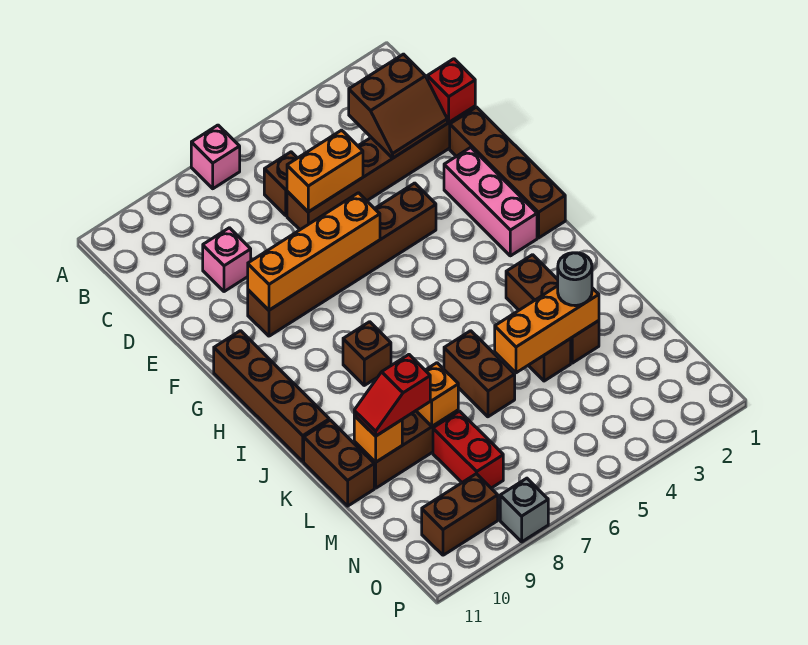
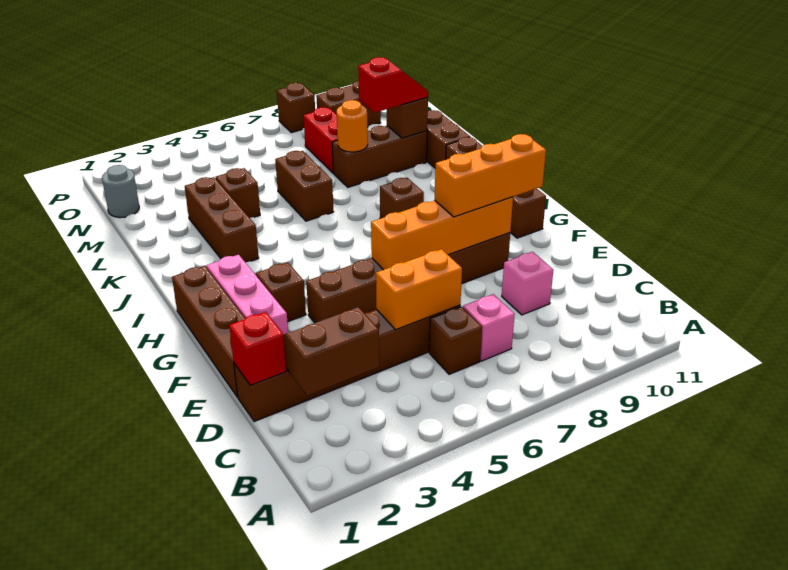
pink 1x1 brick [191,125,240,189] -> pink 1x1 brick moved to [463,294,515,361]
none -> brown 1x1 brick [256,262,306,322]
orange 1x3 brick [495,286,599,373] -> orange 1x3 brick moved to [435,134,546,217]
grey 1x1 round brick [558,253,592,306] -> grey 1x1 round brick moved to [102,165,139,218]
orange 1x1 brick [416,363,458,426] -> orange 1x1 round brick [337,100,368,152]
orange 1x1 brick [354,416,402,462] -> brown 1x1 brick [387,98,428,138]
grey 1x1 brick [500,478,548,542] -> brown 1x1 brick [277,83,315,133]

